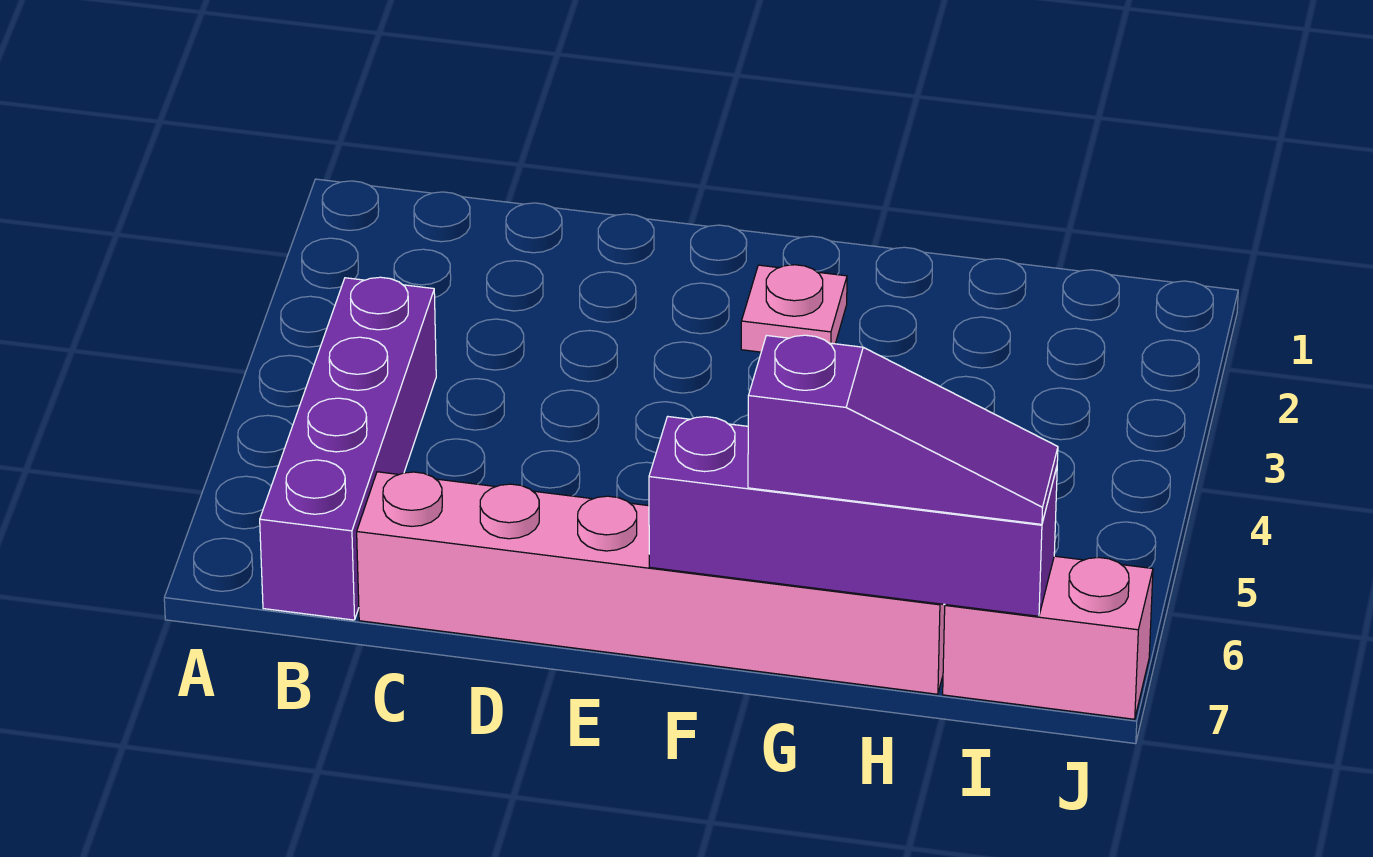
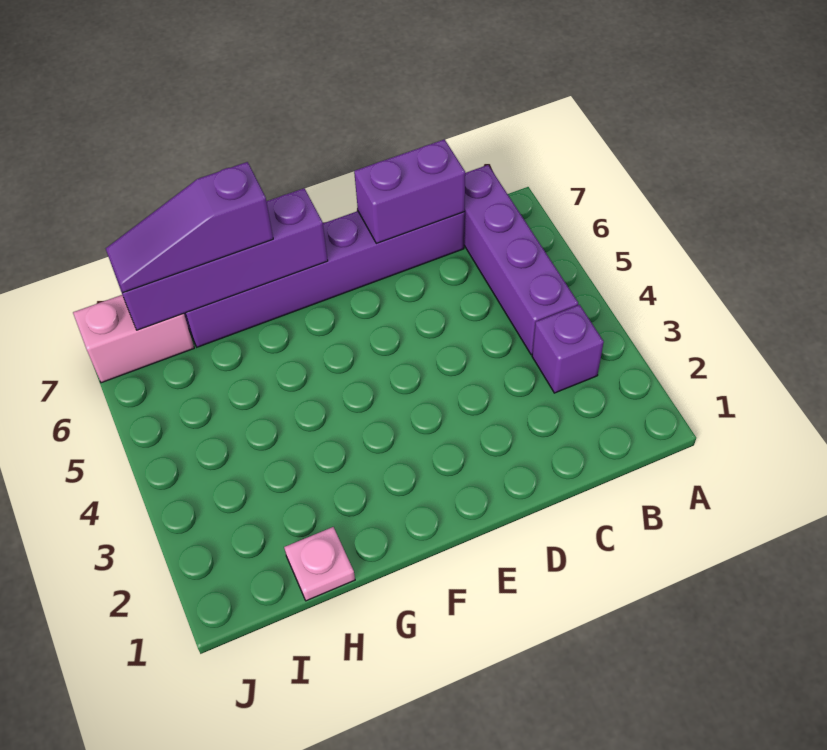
none -> purple 1x1 brick [532,305,604,393]
pink 1x6 brick [357,472,945,694] -> purple 1x6 brick [184,211,465,347]
none -> purple 1x2 brick [354,139,465,243]
pink 1x1 plate [741,265,847,352] -> pink 1x1 plate moved to [284,527,355,601]

